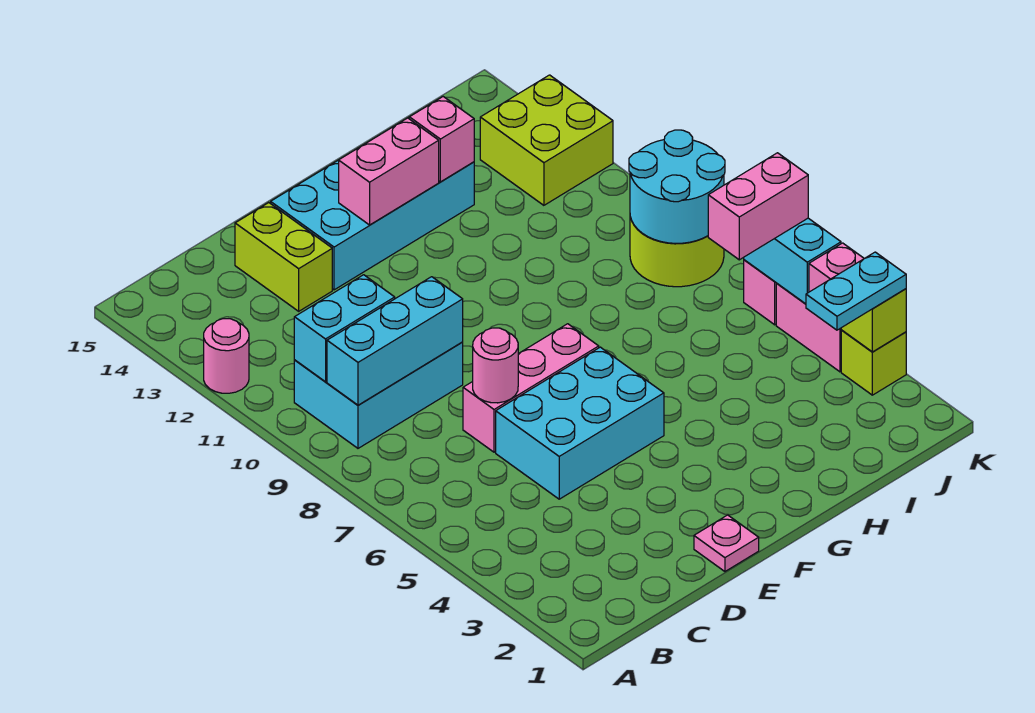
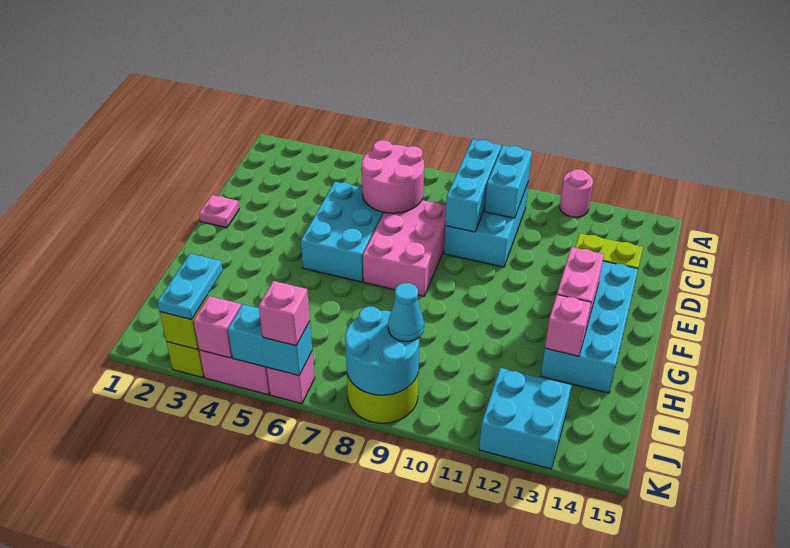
pink 1x3 brick [463,324,599,452] -> pink 2x3 brick [363,200,446,296]
pink 1x1 round brick [473,328,518,403] -> pink 2x2 round brick [362,140,424,213]
pink 1x2 brick [708,153,808,260] -> pink 1x1 brick [259,281,310,346]
none -> cyan 1x1 cone [388,283,424,342]
lime 2x2 brick [480,75,613,205] -> cyan 2x2 brick [479,368,571,469]

